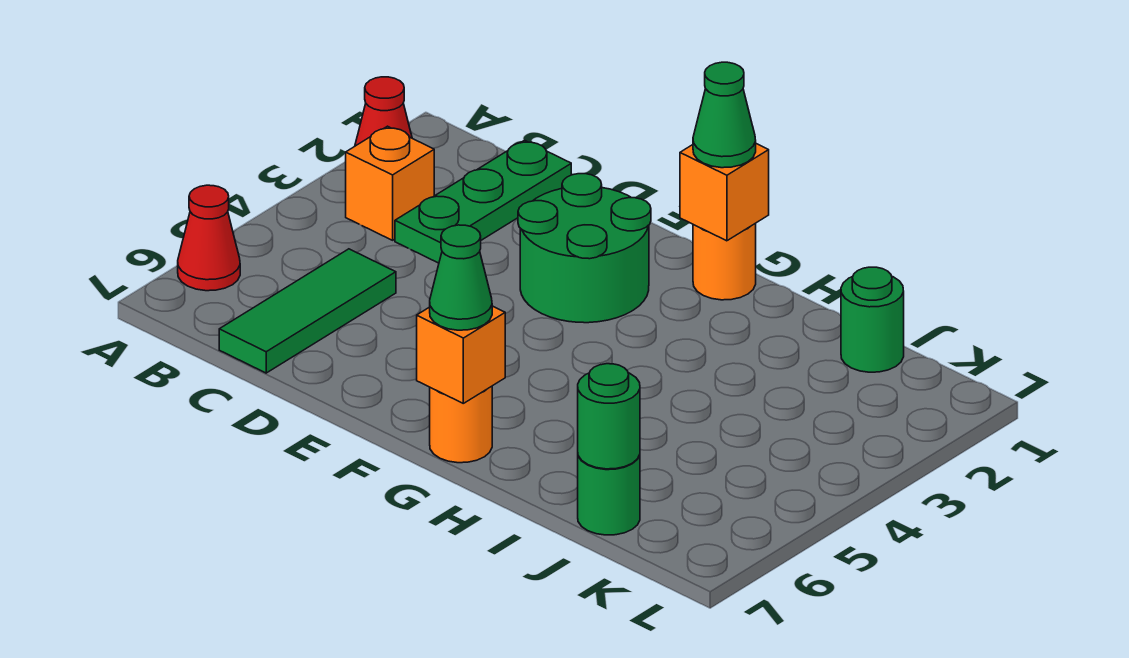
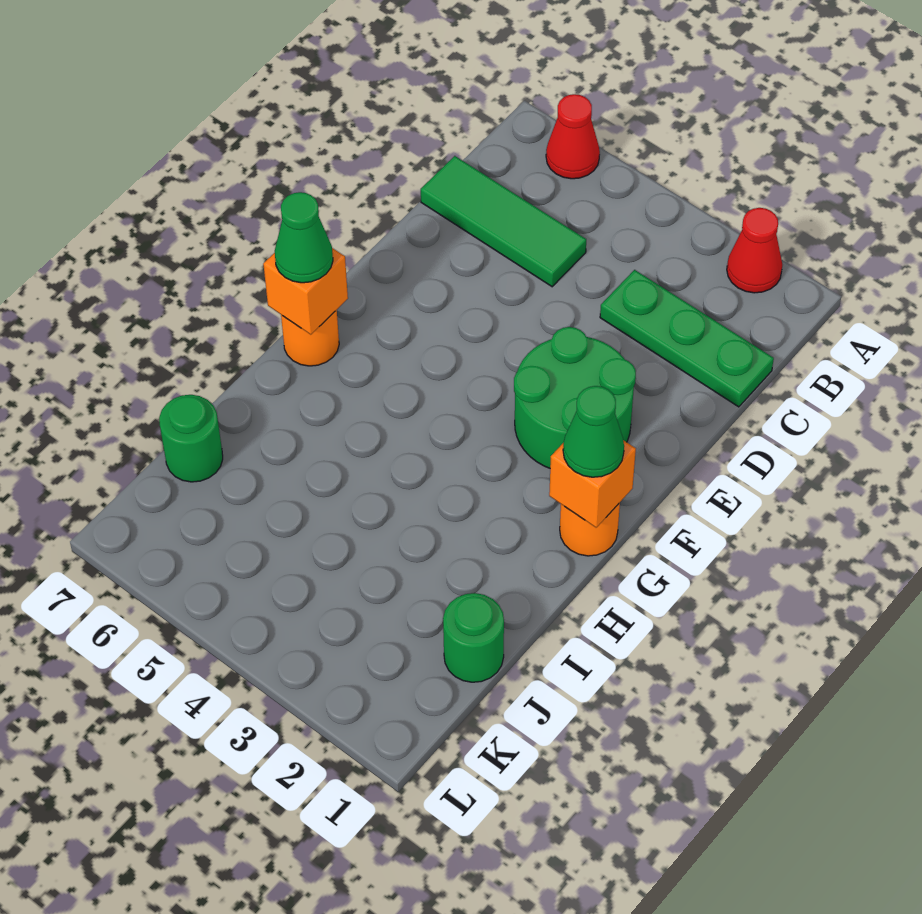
orange 1x1 brick [346,126,434,240] -> none
green 1x1 round brick [578,364,640,469] -> none

